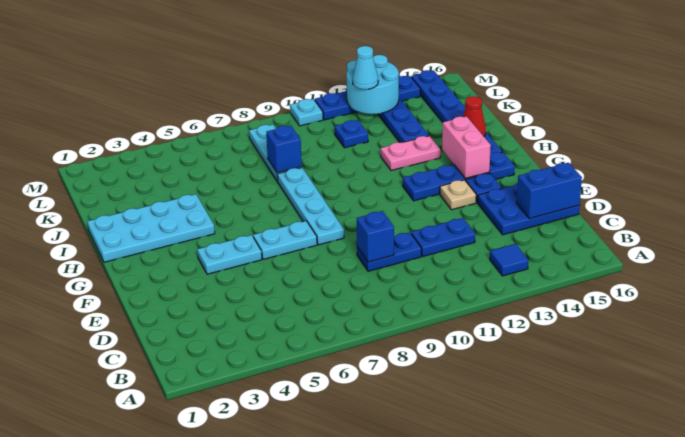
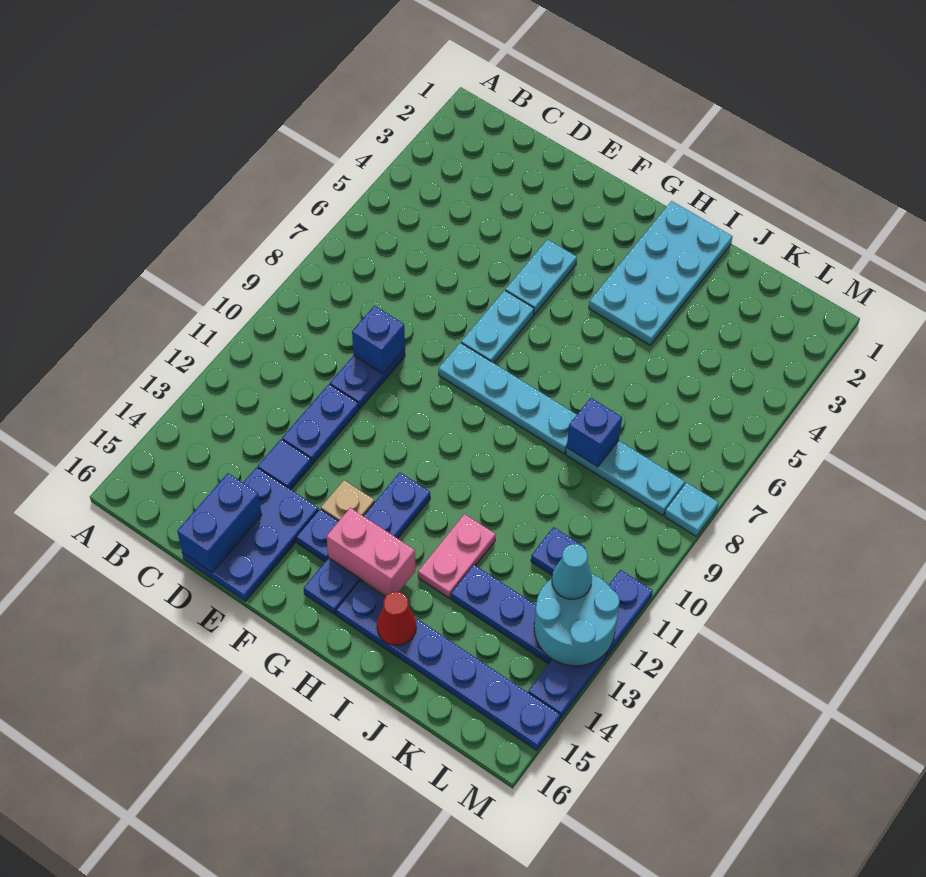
blue 1x1 tile [490,244,528,276] -> blue 1x1 tile moved to [258,439,311,489]
cyan 1x1 plate [290,99,323,126] -> cyan 1x1 plate moved to [665,483,718,536]

